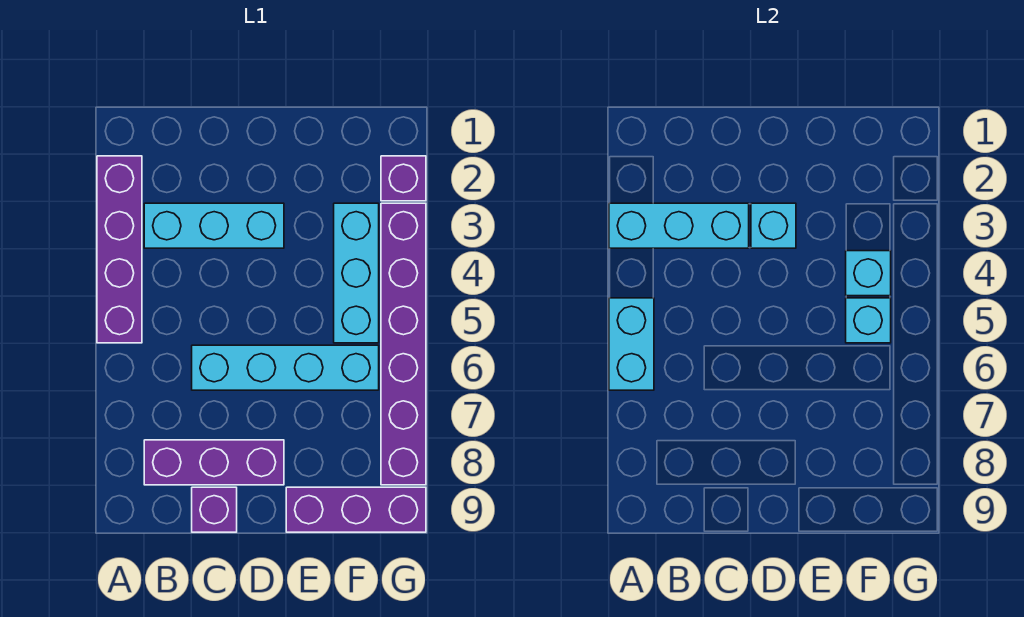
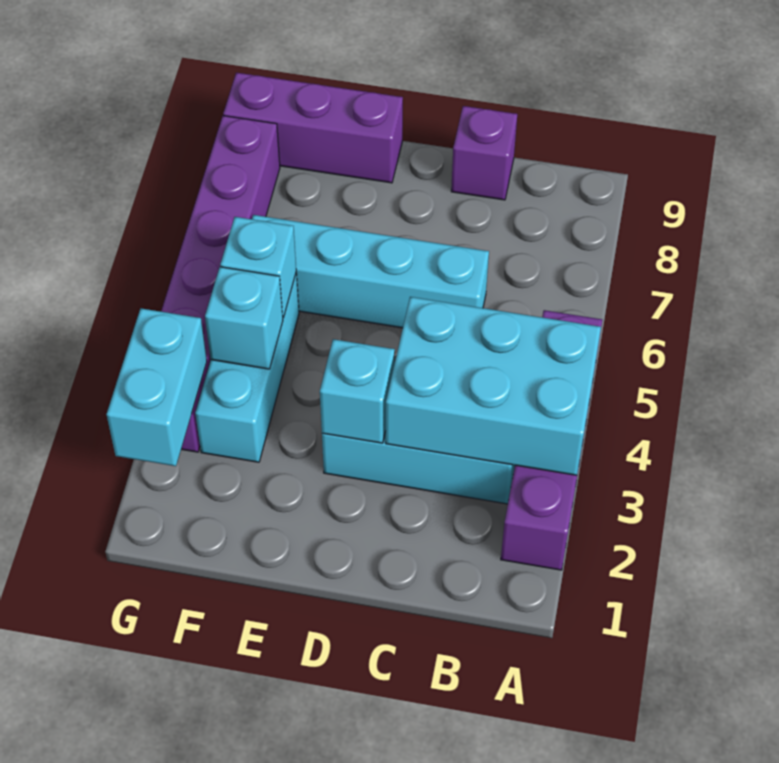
cyan 1x3 brick [609,203,749,248] -> cyan 2x3 brick [386,297,601,475]
cyan 1x2 brick [609,298,654,390] -> cyan 1x2 brick moved to [107,308,207,466]
purple 1x3 brick [144,440,284,485] -> none
purple 1x1 brick [381,156,426,201] -> none

